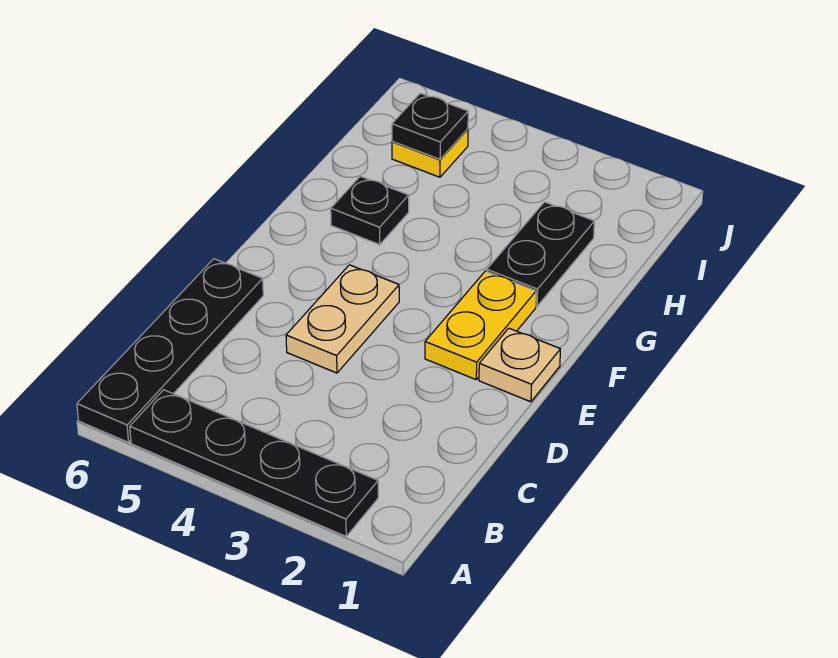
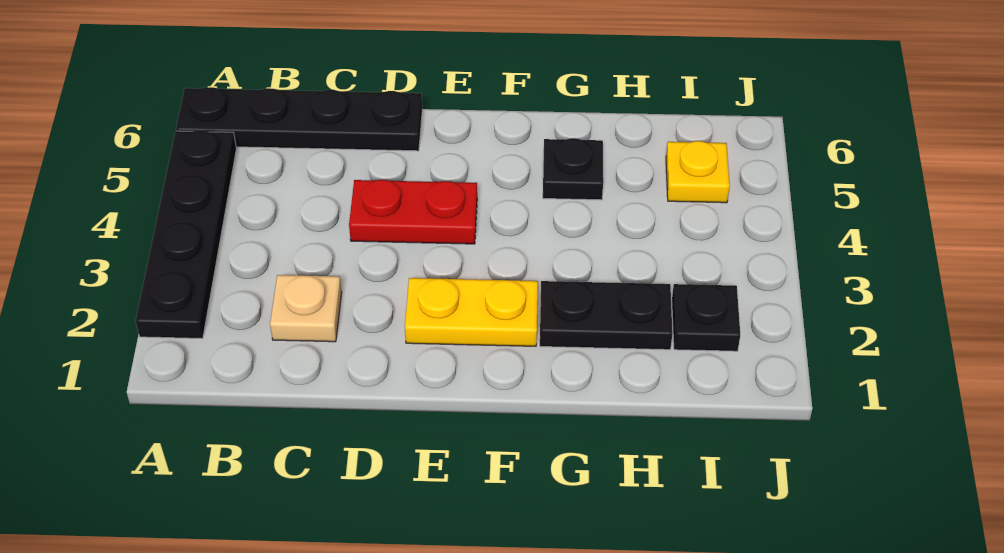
tan 1x2 plate [286,265,399,373] -> red 1x2 plate [349,180,477,244]
tan 1x1 plate [479,328,560,402] -> tan 1x1 plate moved to [270,275,342,342]
black 1x1 plate [392,93,468,159] -> black 1x1 plate moved to [672,284,740,351]

